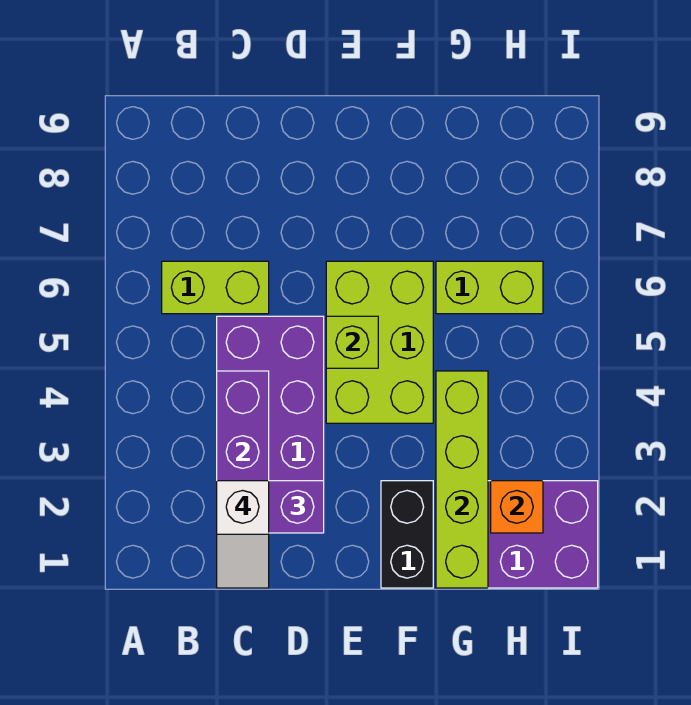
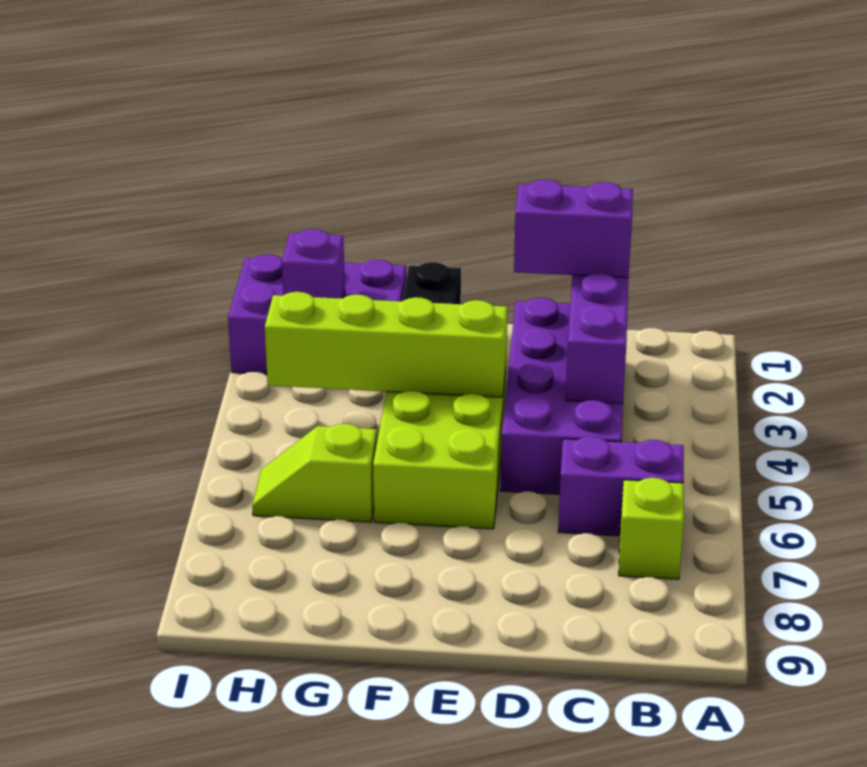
lime 1x2 brick [162,261,269,314] -> purple 1x2 brick [558,436,684,536]
white 1x2 slope [217,481,269,588] -> none
lime 1x1 brick [326,316,378,368] -> lime 1x1 brick moved to [619,478,684,579]
lime 1x4 brick [436,371,488,588] -> lime 1x4 brick turned to [265,292,507,397]
lime 1x2 brick [436,261,543,314] -> lime 1x2 slope [252,424,377,522]
orange 1x1 brick [491,481,543,533] -> purple 1x1 brick [282,229,345,299]

